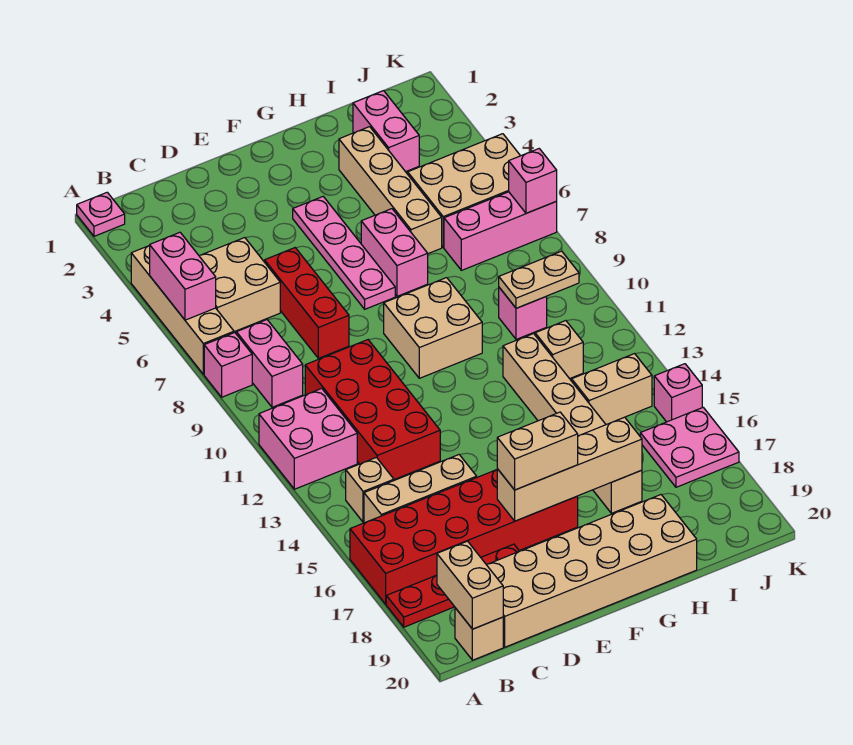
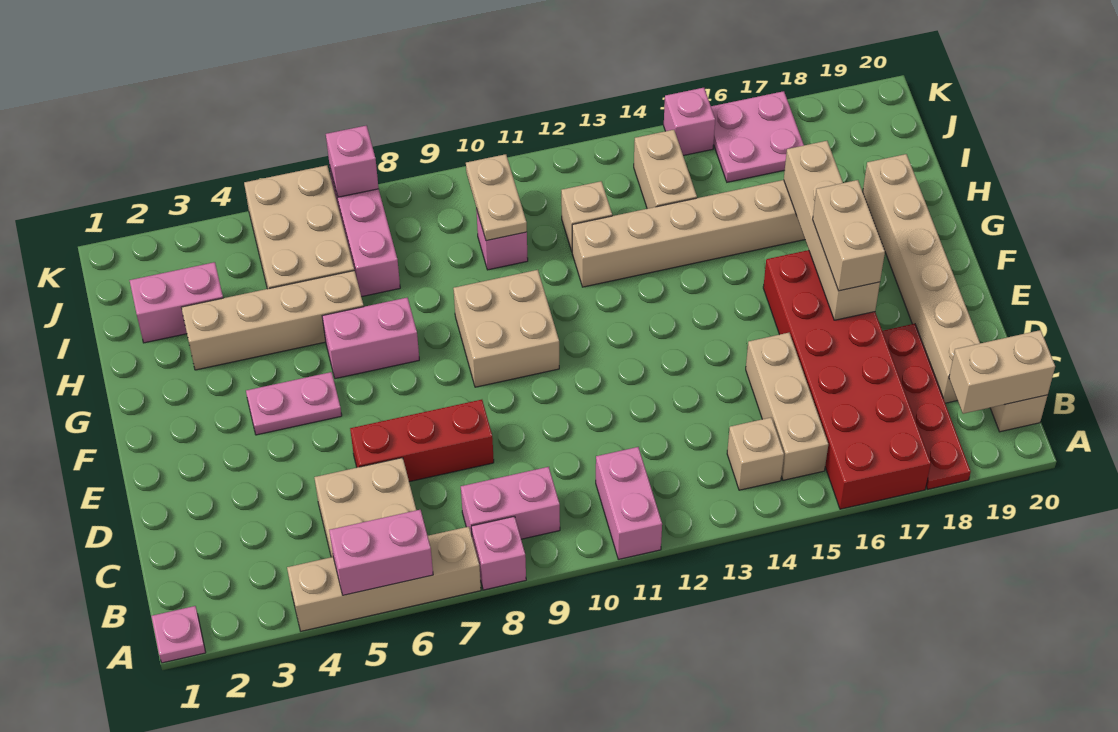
pink 2x2 brick [259,388,357,489] -> pink 1x2 brick [596,447,662,559]
red 2x4 brick [305,340,440,480] -> none
tan 2x6 brick [487,495,697,647] -> tan 1x6 brick [863,154,980,403]
pink 1x4 plate [293,197,395,309] -> pink 1x2 plate [246,372,342,435]

